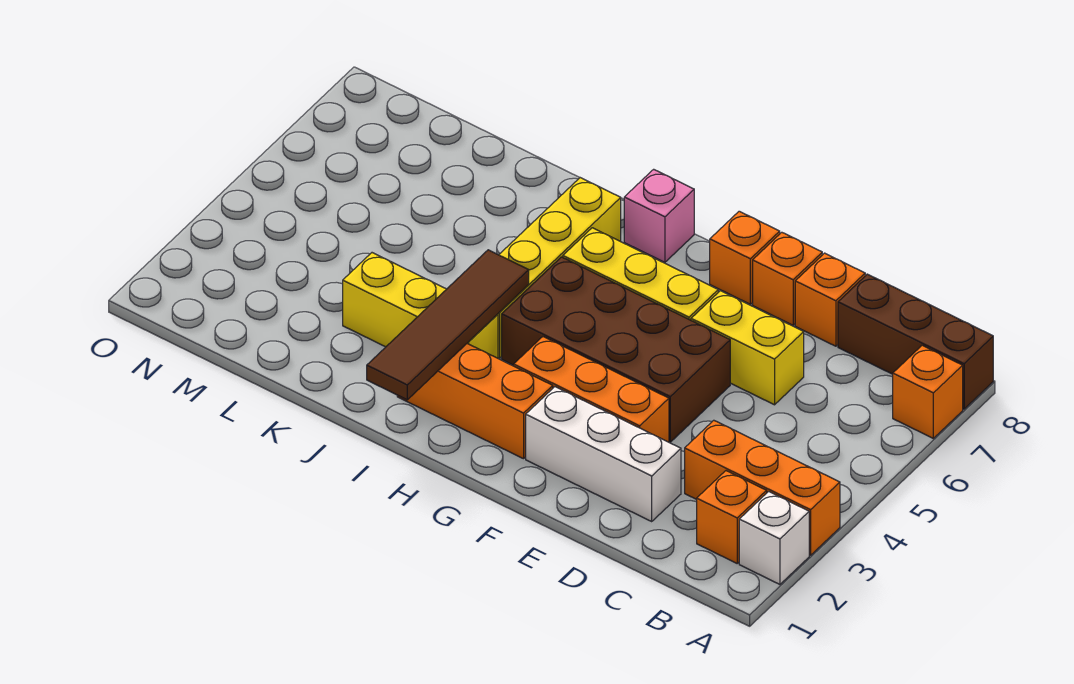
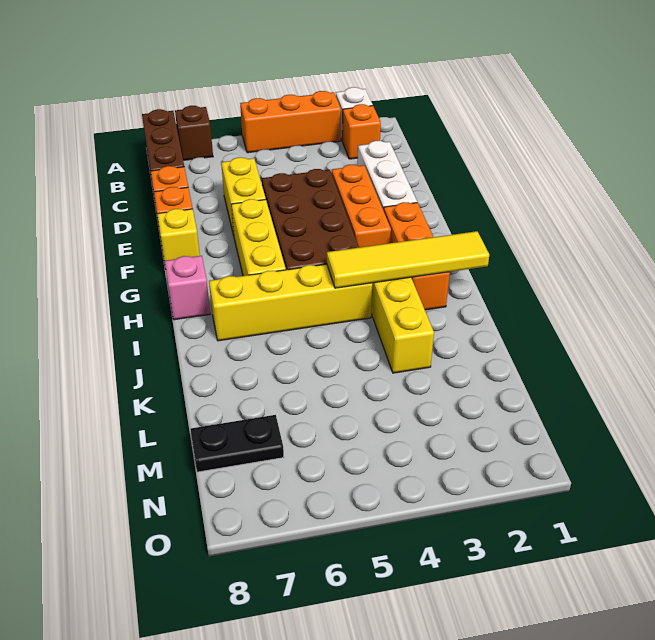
orange 1x3 brick [685,420,840,555] -> orange 1x3 brick turned to [240,91,341,153]
orange 1x1 brick [893,345,963,438] -> brown 1x1 brick [175,106,213,160]
orange 1x1 brick [710,211,780,304] -> yellow 1x1 brick [157,209,200,269]
brown 1x4 tile [367,250,529,400] -> yellow 1x4 tile [327,231,489,288]
none -> black 1x2 plate [190,415,284,472]

